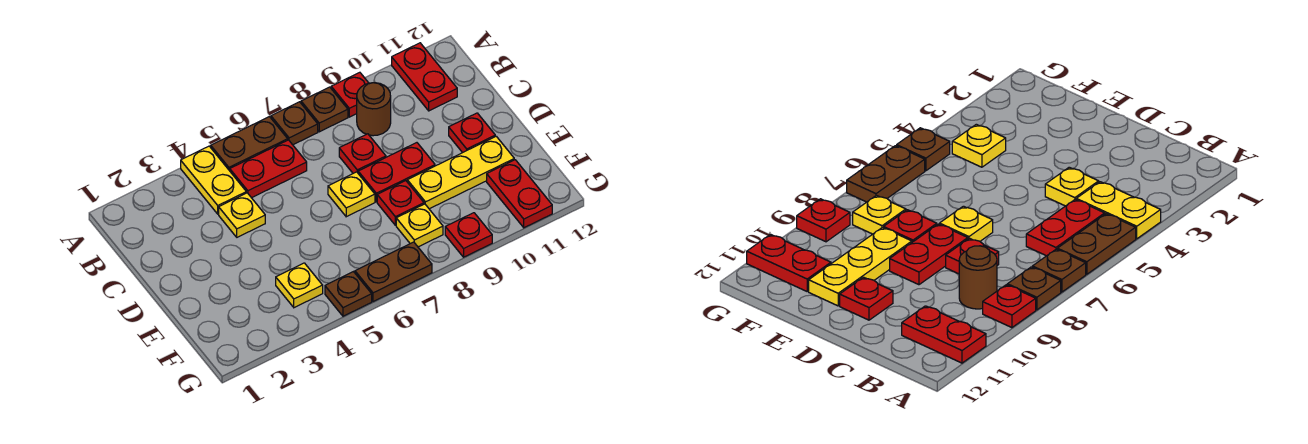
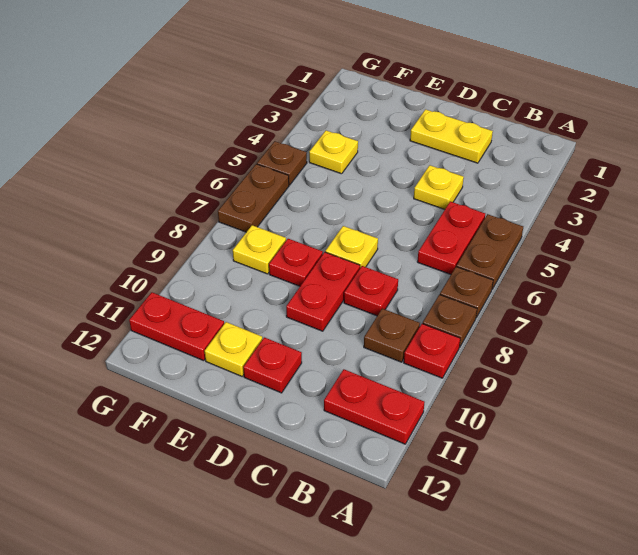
yellow 1x2 plate [181,146,246,214] -> yellow 1x2 plate moved to [410,109,493,163]
brown 1x1 round brick [357,83,391,136] -> brown 1x1 plate [364,309,420,362]
yellow 1x3 plate [407,136,514,209] -> yellow 1x1 plate [205,322,263,376]
red 1x1 plate [445,213,492,257] -> none

